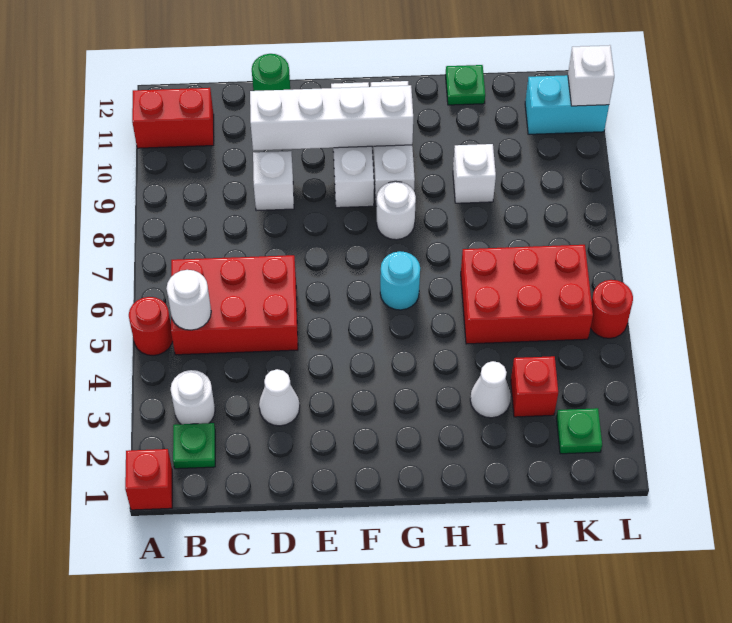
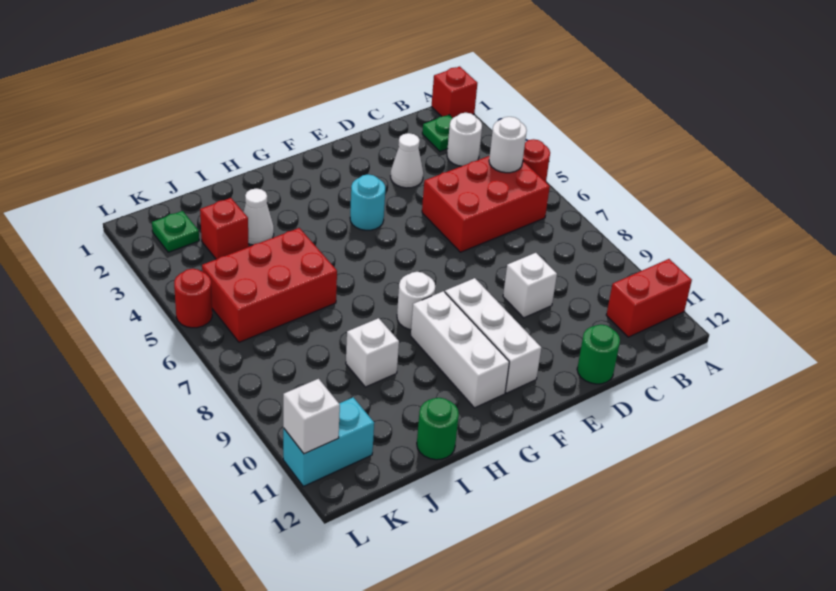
white 1x4 brick [250,85,413,151] -> none
cyan 1x1 round brick [380,251,420,310] -> cyan 1x1 round brick moved to [350,174,385,230]
green 1x1 plate [445,65,485,105] -> green 1x1 round brick [417,398,459,460]

